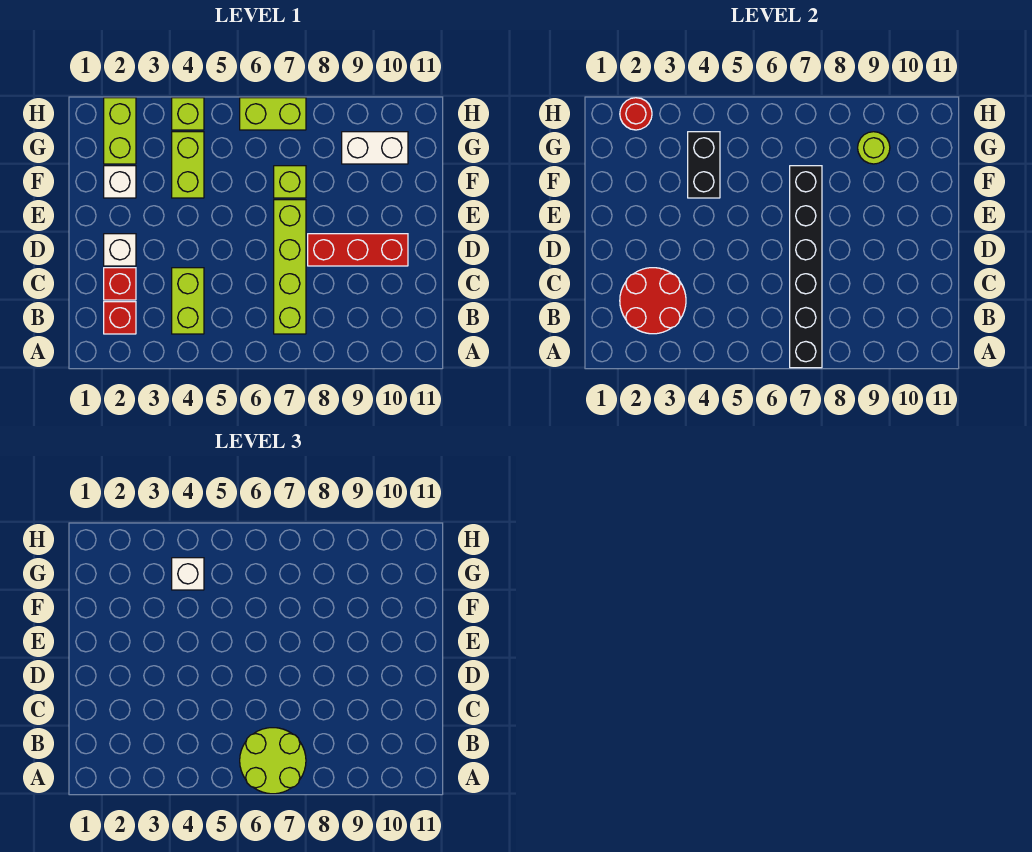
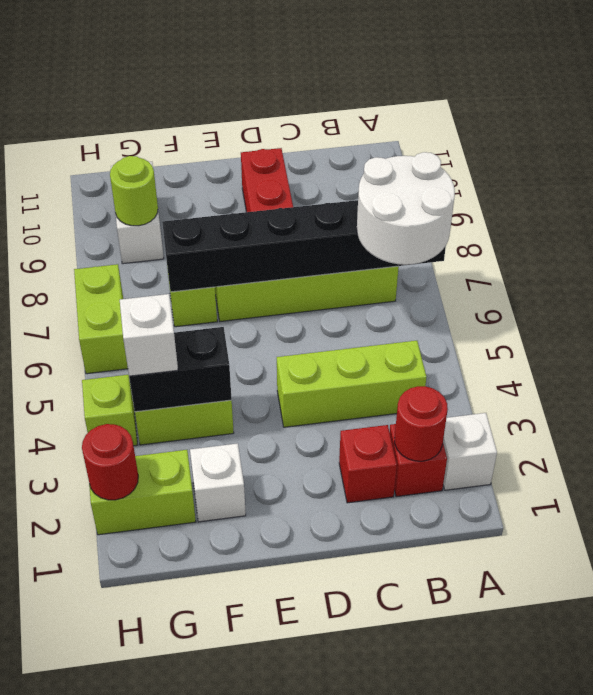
lime 2x2 round brick [240,728,306,794] -> white 2x2 round brick [357,152,455,265]
red 2x2 round brick [620,268,686,334] -> red 1x1 round brick [395,386,448,461]
lime 1x2 brick [172,268,204,334] -> lime 1x3 brick [277,341,426,427]
white 1x1 brick [104,234,136,266] -> white 1x1 brick moved to [443,413,497,490]

